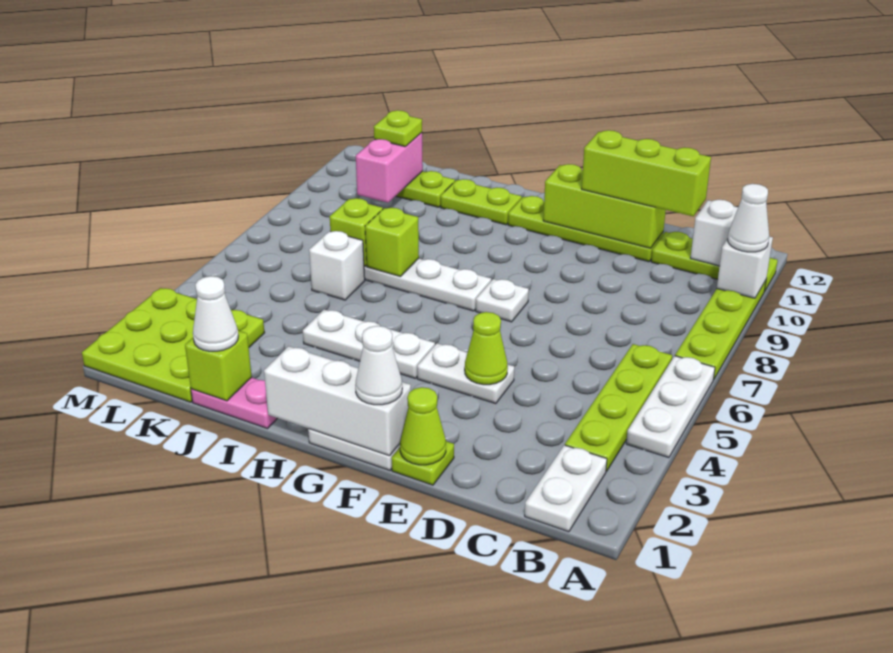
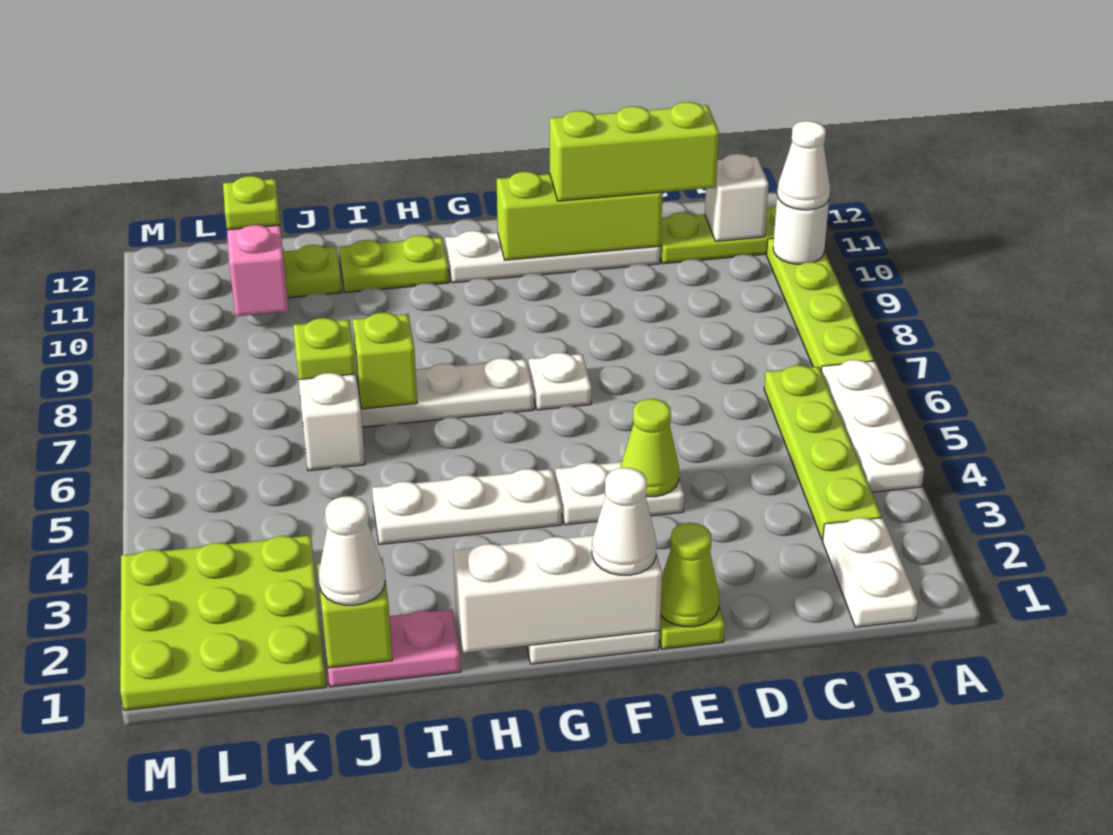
white 1x1 brick [717,237,773,298] -> white 1x1 round brick [773,196,829,264]
lime 1x4 plate [508,196,663,262] -> white 1x4 plate [445,231,661,283]

